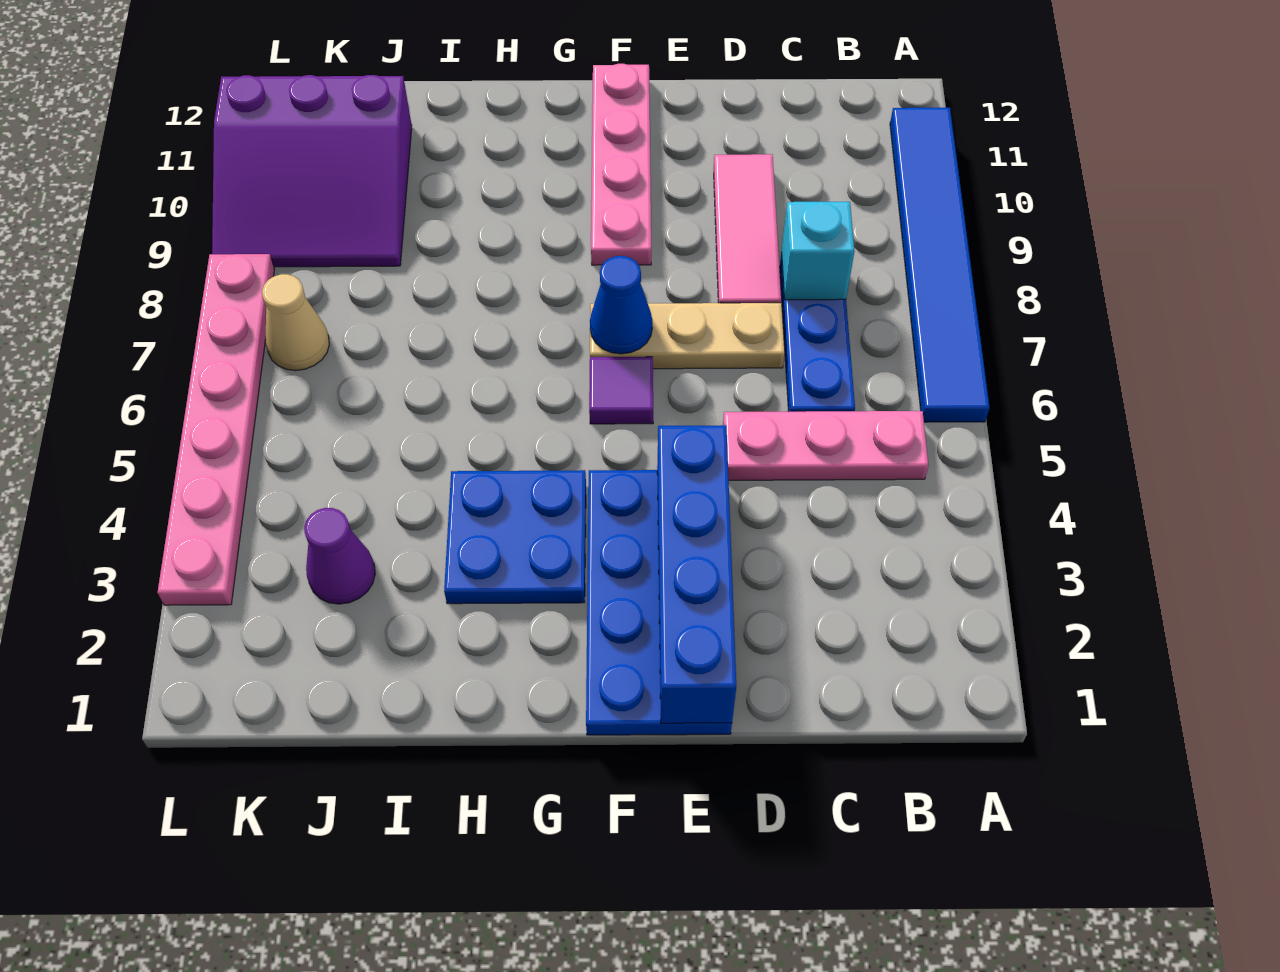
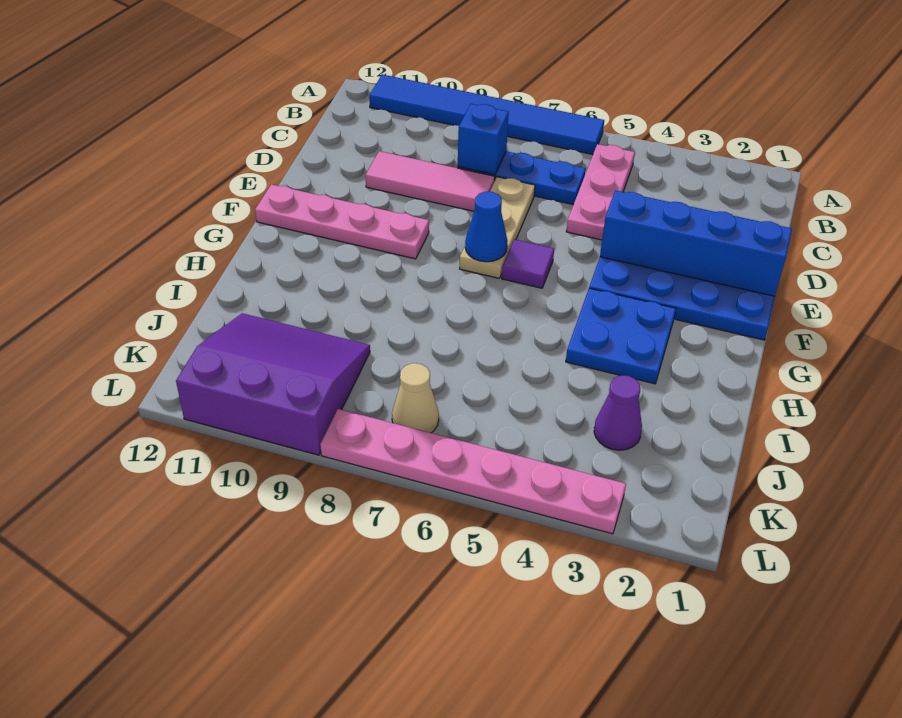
cyan 1x1 brick [782,202,854,300] -> blue 1x1 brick [458,104,509,174]
purple 3x3 slope [212,75,412,267] -> purple 3x3 slope turned to [176,313,370,455]

